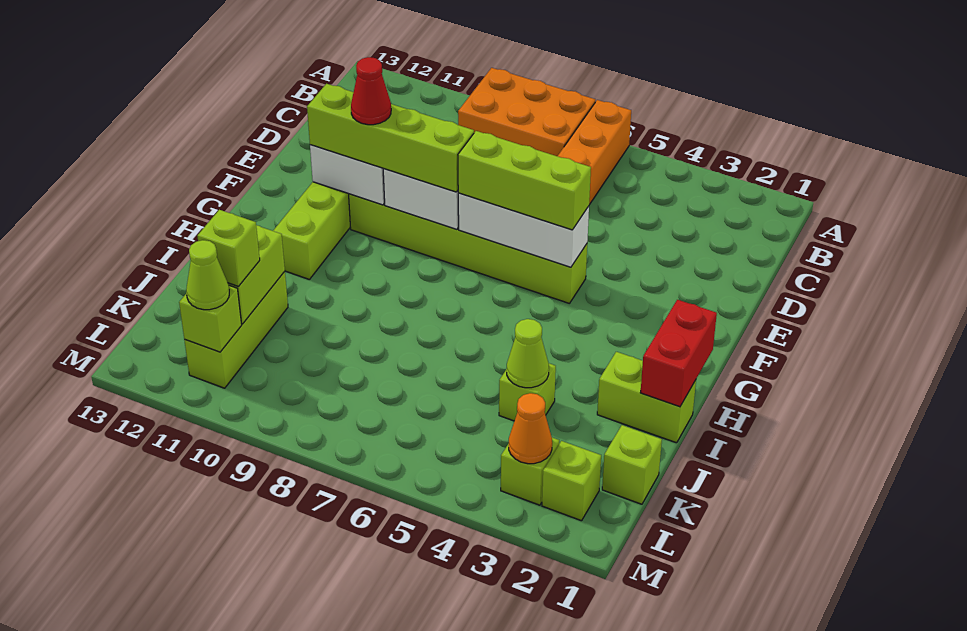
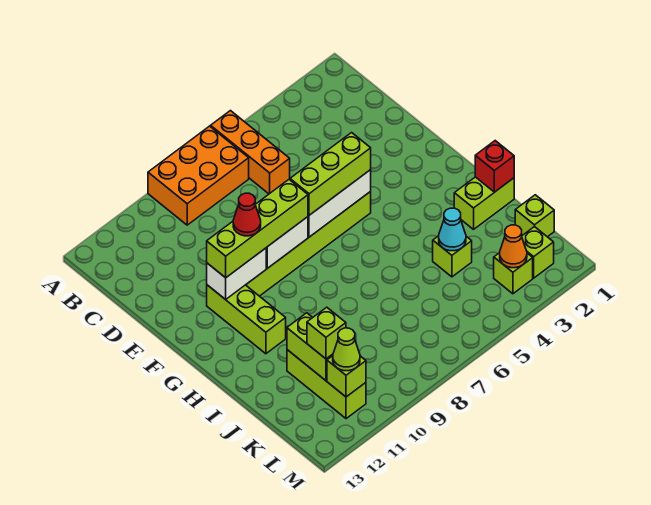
red 1x2 brick [640,300,717,407] -> red 1x1 brick [475,141,514,192]
lime 1x1 cone [507,319,549,388] -> cyan 1x1 cone [439,208,466,251]

